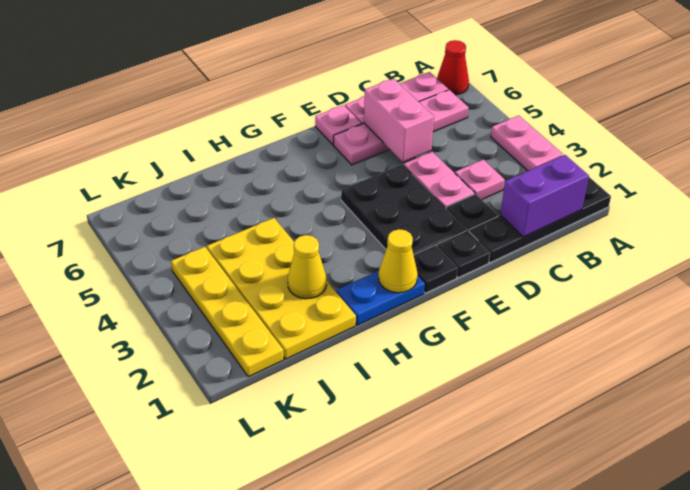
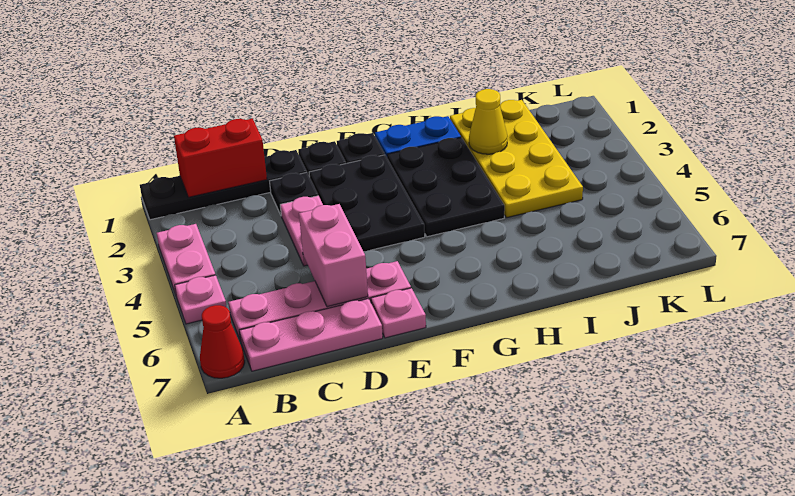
purple 1x2 brick [500,155,589,237] -> red 1x2 brick [174,119,267,197]
pink 1x1 plate [455,159,505,199] -> pink 1x1 plate moved to [175,275,227,324]
yellow 1x1 cone [379,229,418,293] -> none
none -> black 2x3 plate [387,138,505,237]
yellow 1x4 plate [171,247,284,377] -> none

